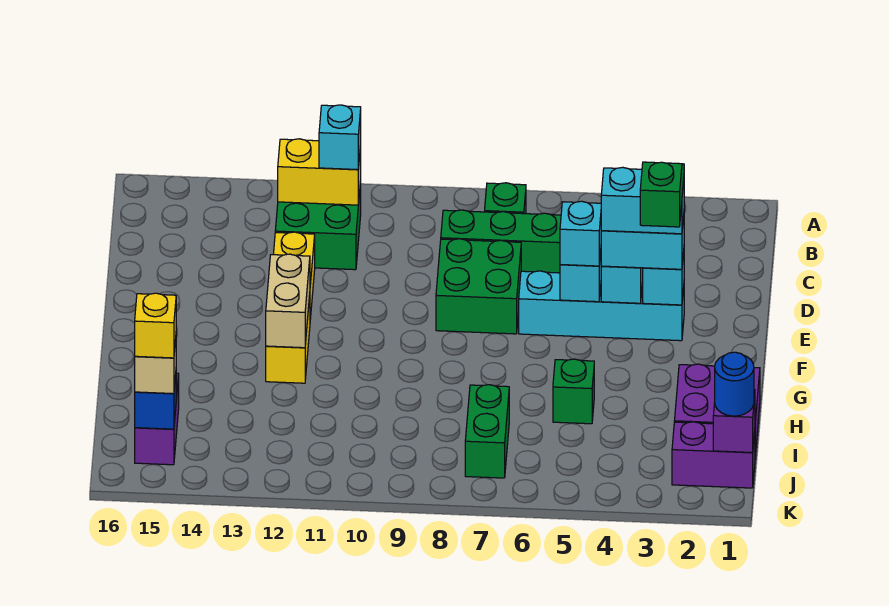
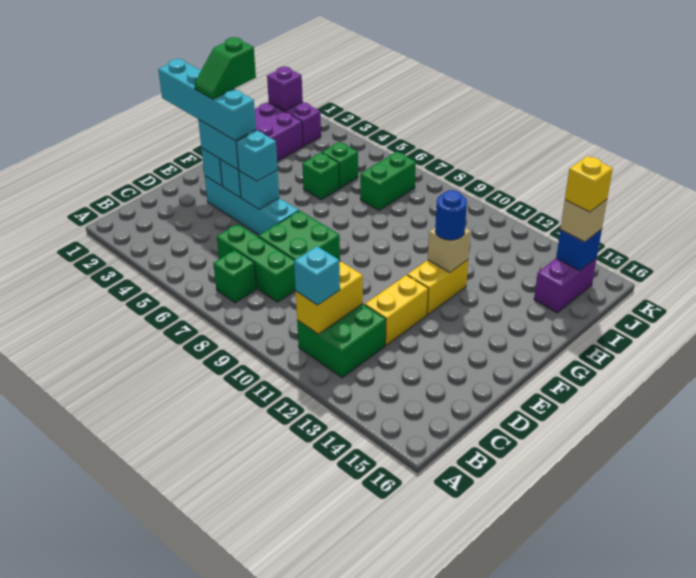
yellow 1x2 brick [278,139,361,205] -> yellow 1x2 brick turned to [296,261,363,334]
cyan 1x2 brick [601,167,684,234] -> cyan 1x4 brick [158,59,256,141]
tan 1x2 brick [266,254,310,348] -> tan 1x1 brick [428,228,471,273]
none -> green 1x1 brick [322,142,358,188]
blue 1x1 round brick [715,352,754,416] -> blue 1x1 round brick moved to [435,190,467,240]

